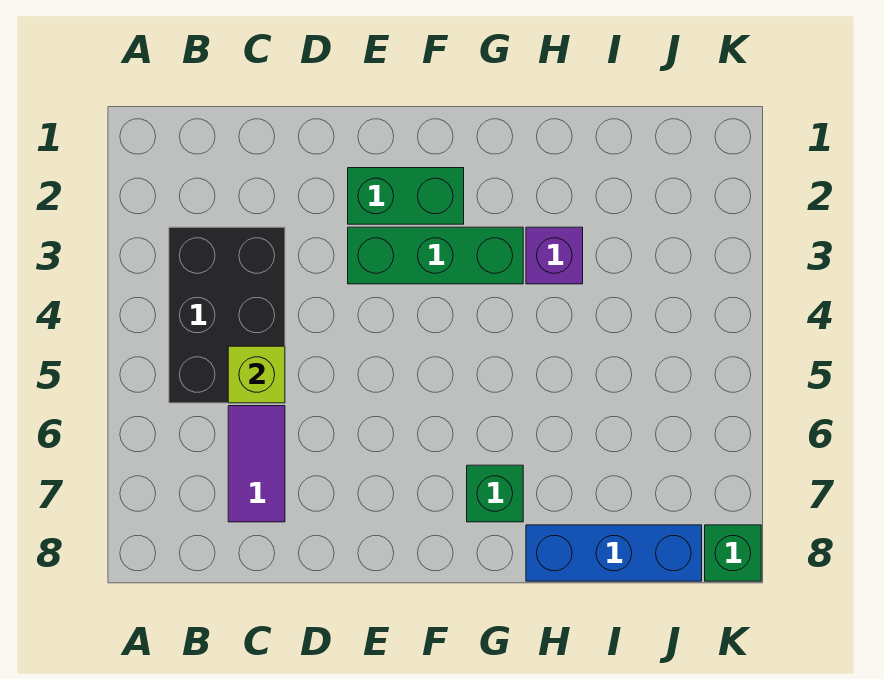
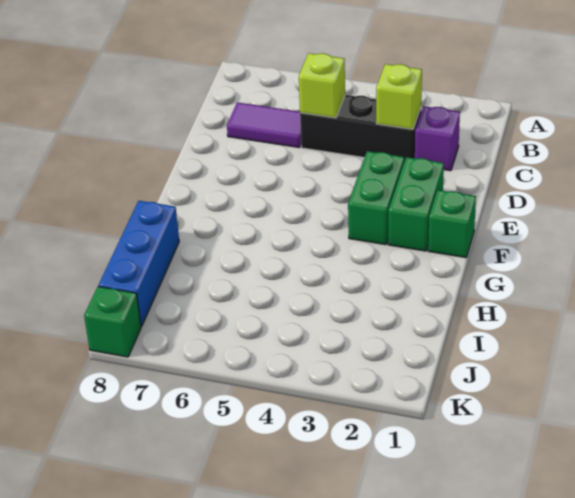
black 2x3 brick [169,227,285,403] -> black 1x3 brick [300,95,421,162]
none -> lime 1x1 brick [376,64,422,129]
green 1x3 brick [348,227,523,284] -> green 1x2 brick [348,151,404,245]
green 1x1 brick [467,465,523,522] -> green 1x1 brick moved to [428,190,476,258]
purple 1x1 brick [526,227,583,284] -> purple 1x1 brick moved to [415,106,460,171]

